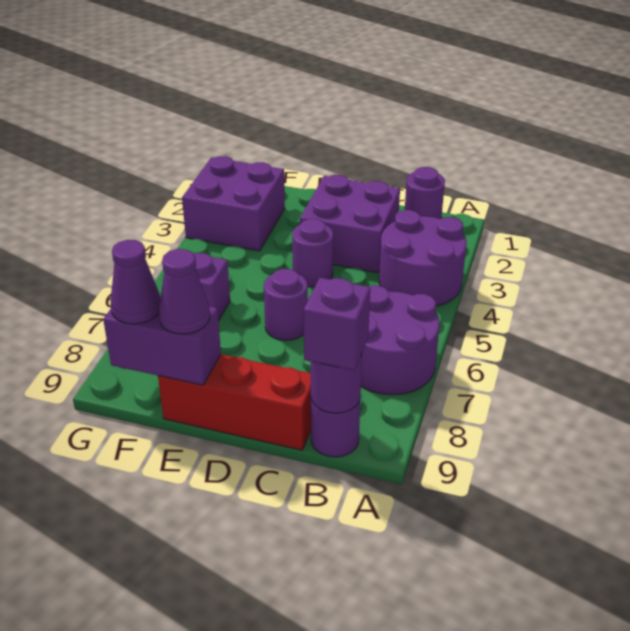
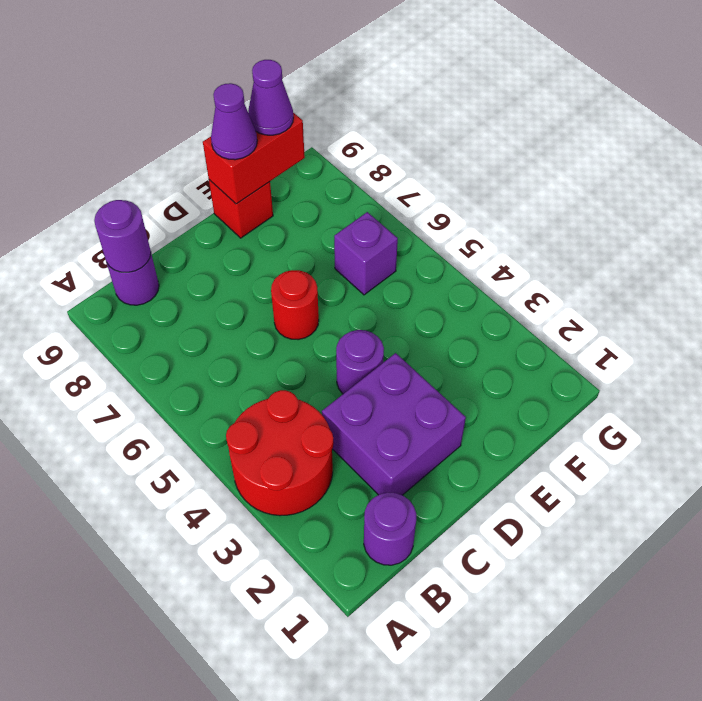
purple 2x2 round brick [379,210,467,306] -> red 2x2 round brick [226,390,334,516]
purple 2x2 round brick [361,285,440,395] -> none
purple 1x1 brick [304,278,370,370] -> none
red 1x3 brick [158,354,311,450] -> red 1x1 brick [209,180,273,238]
purple 1x1 round brick [264,269,308,341] -> red 1x1 round brick [271,270,319,340]
purple 1x2 brick [103,297,221,385] -> red 1x2 brick [203,113,305,204]
purple 2x2 brick [182,156,285,251] -> none

